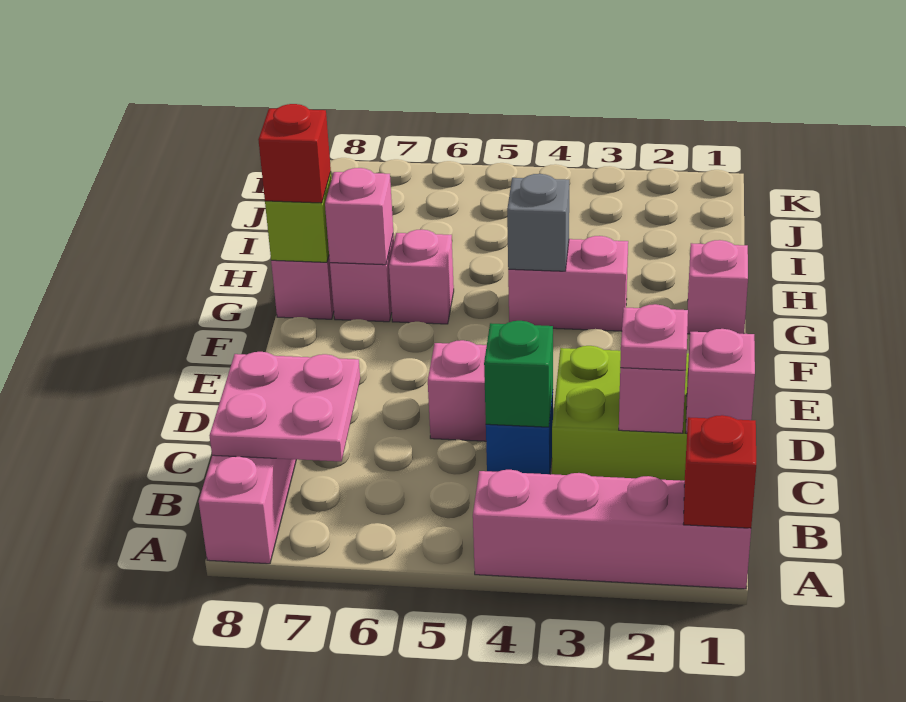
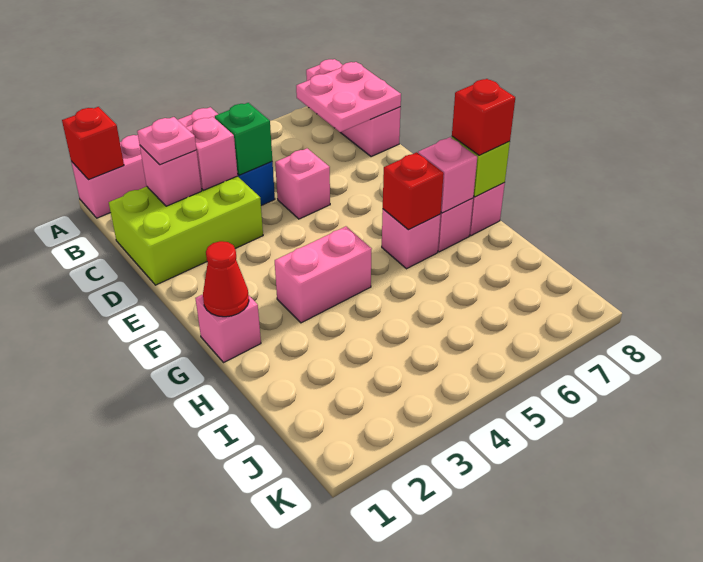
pink 1x1 brick [686,329,755,433] -> pink 1x1 brick moved to [186,117,238,190]
none -> red 1x1 cone [203,241,249,317]
grey 1x1 brick [507,174,569,271] -> none
none -> red 1x1 brick [383,152,444,230]

